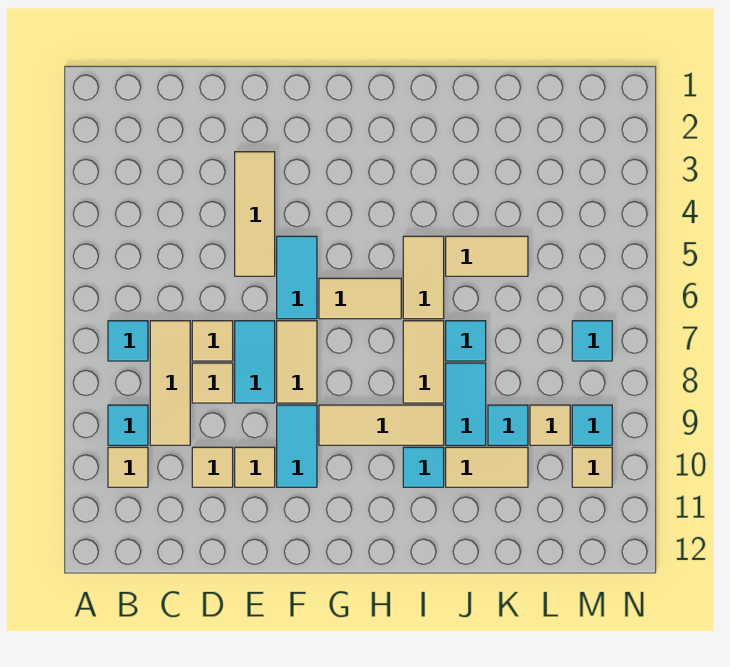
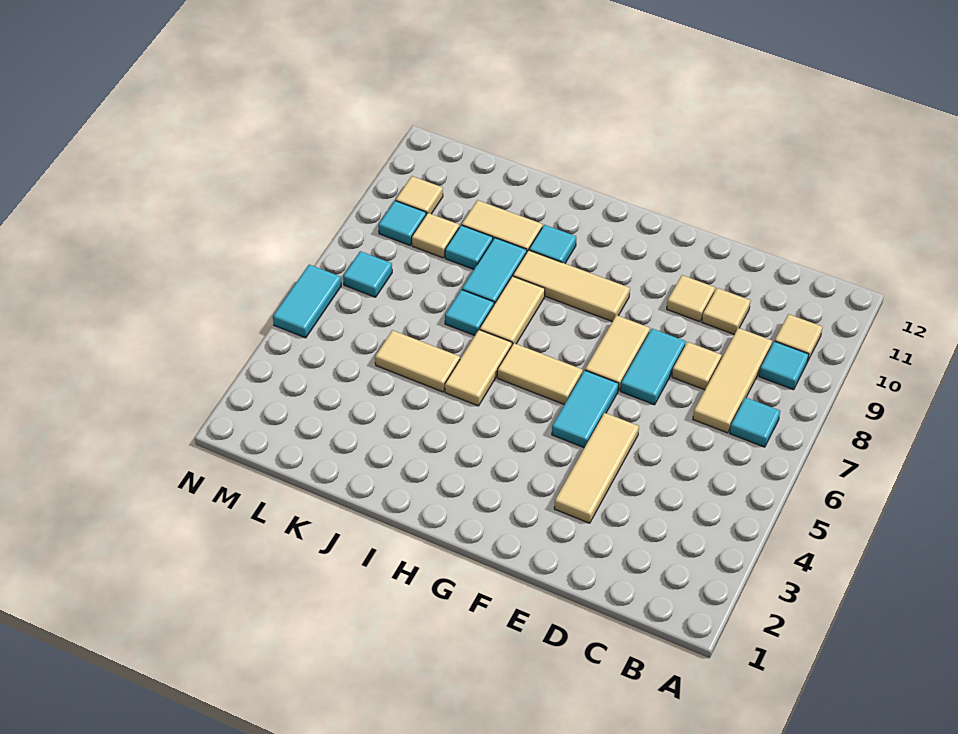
tan 1x1 tile [192,321,233,361] -> none
cyan 1x2 tile [277,405,317,487] -> cyan 1x2 tile moved to [273,265,341,338]

